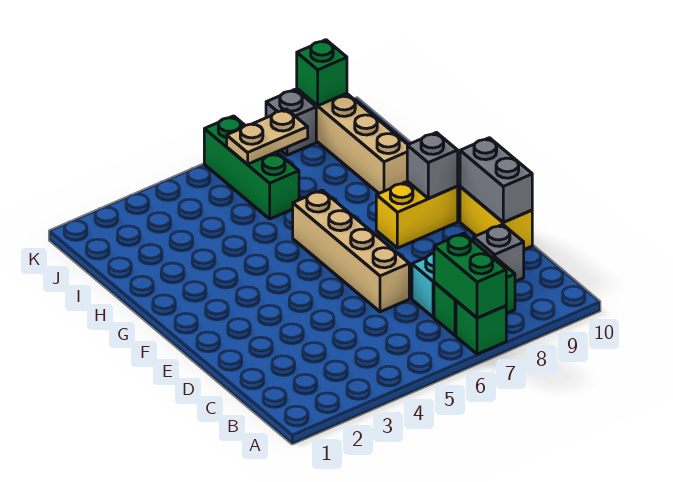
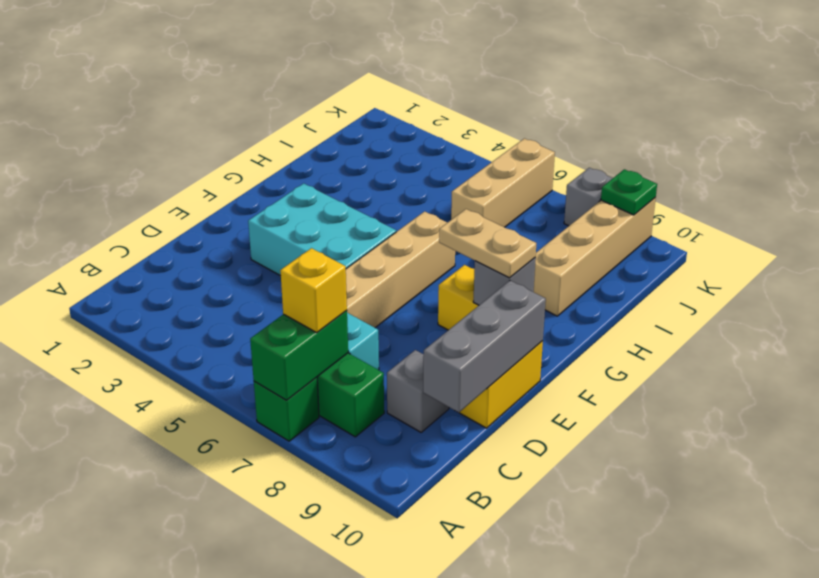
none -> yellow 1x1 brick [280,248,347,333]
grey 1x2 brick [460,138,532,222] -> grey 1x3 brick [423,281,546,413]
none -> cyan 2x3 brick [248,183,396,276]
green 1x3 brick [204,116,299,219] -> tan 1x3 brick [451,138,555,227]
tan 1x2 plate [227,109,308,164] -> tan 1x2 plate moved to [439,209,536,278]
green 1x1 brick [297,40,347,106] -> green 1x1 plate [601,169,657,215]

